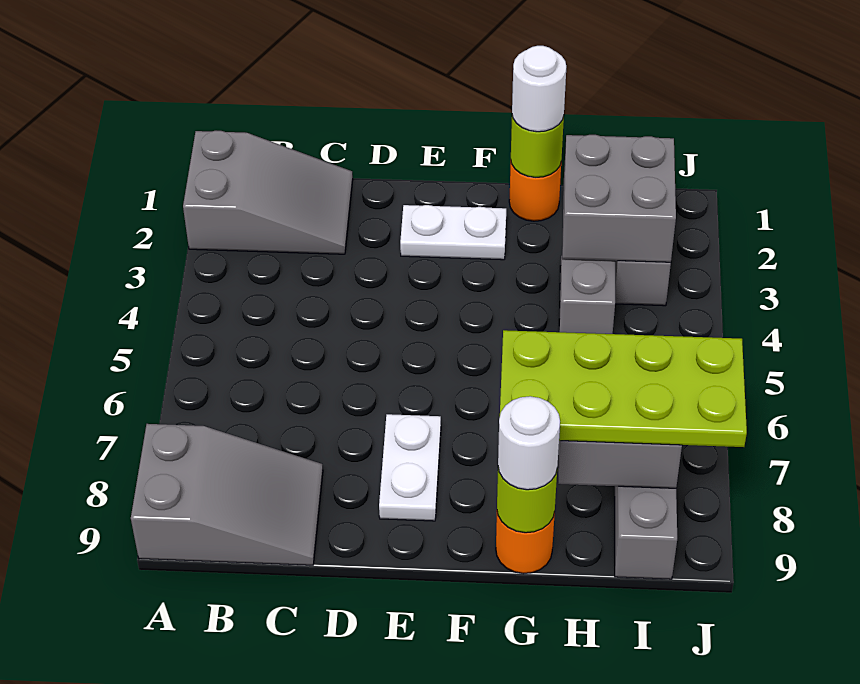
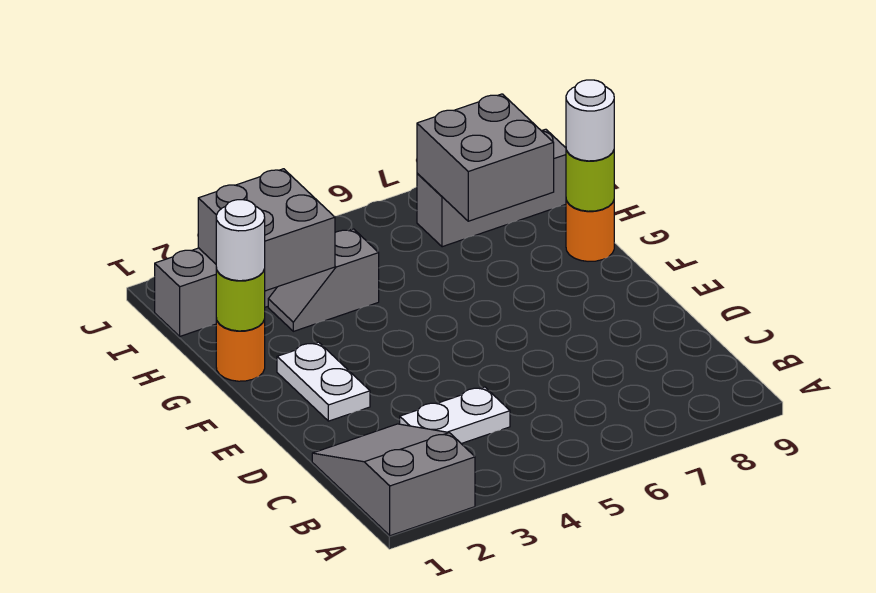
grey 2x3 slope [131,424,323,565] -> none
white 1x2 plate [379,414,441,521] -> white 1x2 plate moved to [400,387,510,444]
lime 2x4 plate [500,330,747,447] -> none

